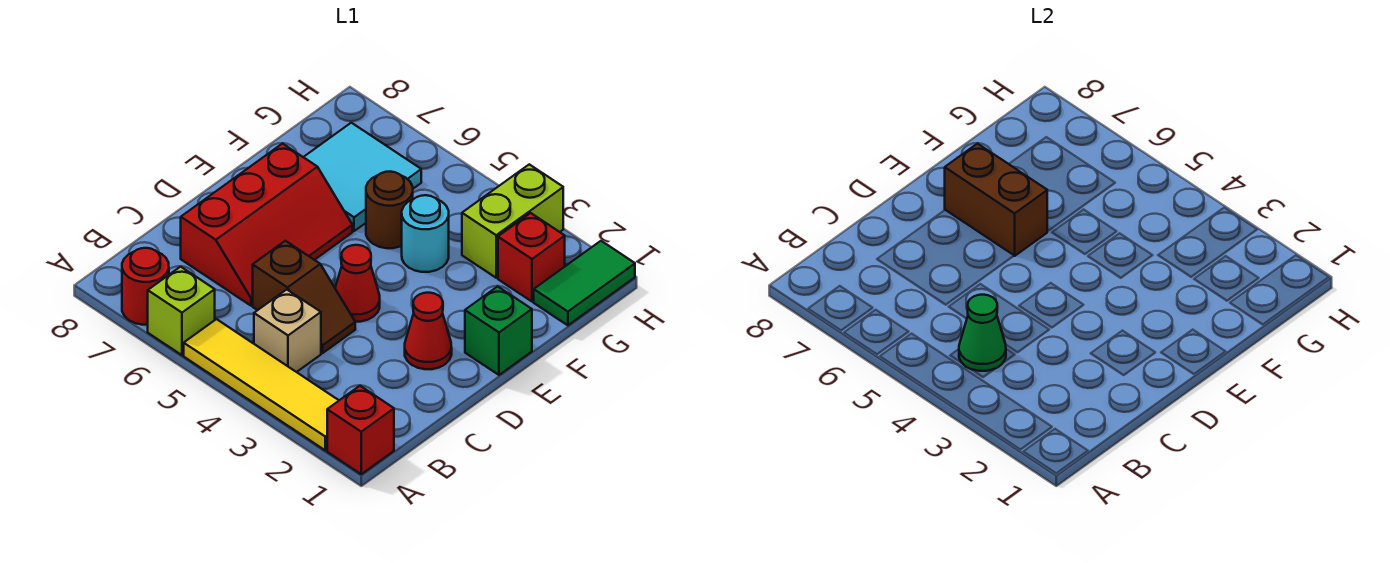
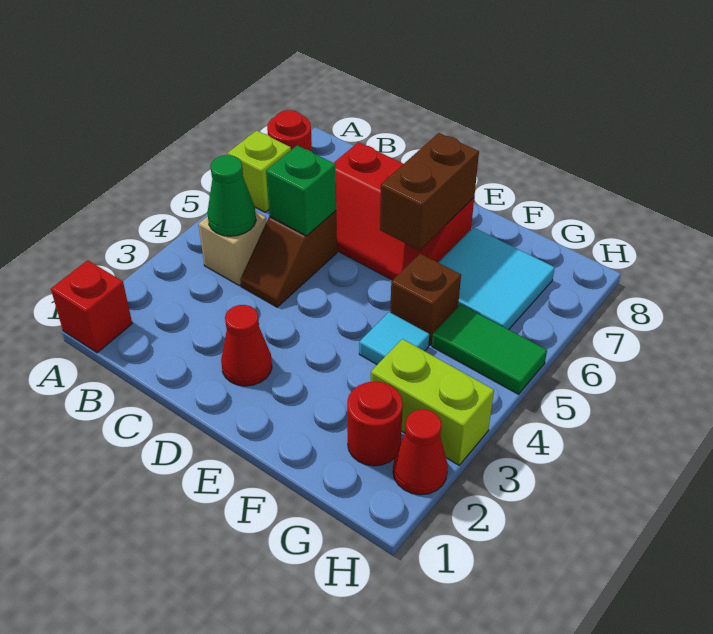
yellow 1x4 tile [184,319,339,450] -> none
red 1x1 cone [335,245,380,322] -> red 1x1 cone moved to [393,409,448,495]
green 1x1 brick [465,286,532,375] -> green 1x1 brick moved to [266,145,336,236]
cyan 1x1 round brick [402,195,449,272] -> cyan 1x1 tile [359,312,429,364]
brown 1x1 round brick [366,172,413,248] -> brown 1x1 brick [390,254,461,346]
green 1x2 tile [534,241,635,325] -> green 1x2 tile moved to [432,305,547,394]
red 1x1 brick [498,213,565,302] -> red 1x1 round brick [347,381,403,466]

